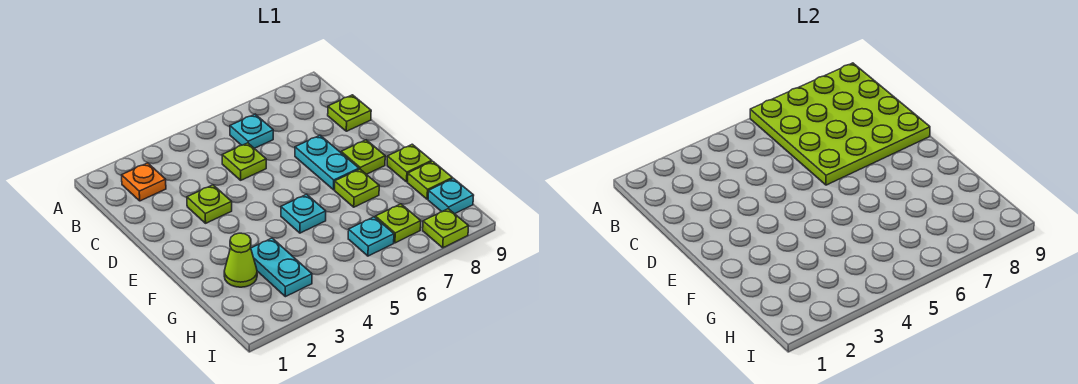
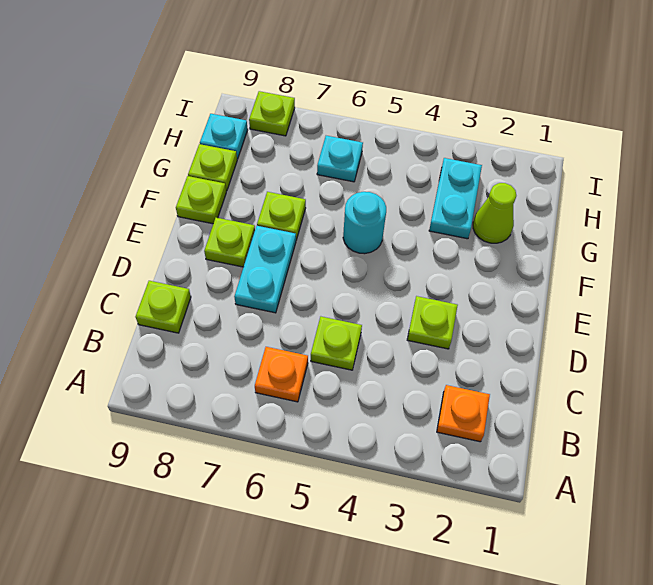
lime 4x4 plate [750,63,930,185] -> none
cyan 1x1 plate [230,114,273,148] -> orange 1x1 plate [255,347,308,402]
cyan 1x1 plate [281,194,326,233] -> cyan 1x1 round brick [343,192,386,254]
lime 1x1 plate [375,204,421,243] -> none

